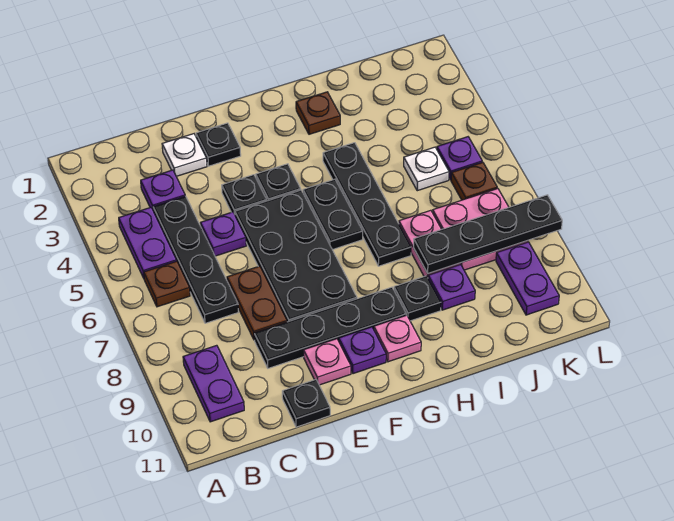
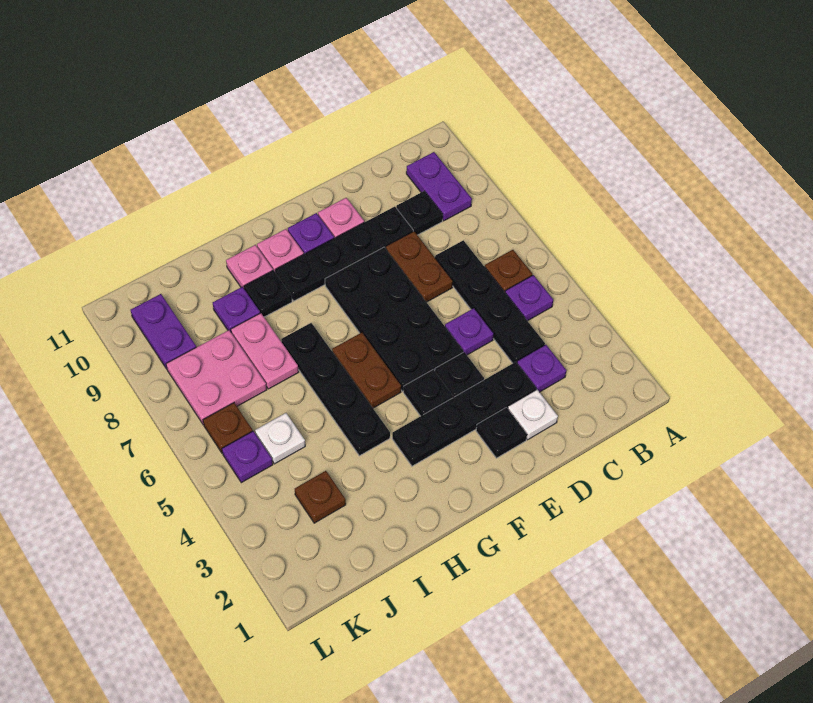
purple 1x2 plate [119,207,177,278] -> purple 1x1 plate [505,275,553,321]
black 1x1 plate [282,380,330,427] -> black 1x1 plate moved to [396,191,443,235]
black 1x2 plate [303,179,363,250] -> brown 1x2 plate [332,333,401,408]
brown 1x1 plate [296,92,340,134] -> brown 1x1 plate moved to [295,471,346,523]
none -> pink 1x1 plate [226,245,273,288]
black 1x4 plate [414,195,562,273] -> black 1x4 plate moved to [392,362,536,466]

